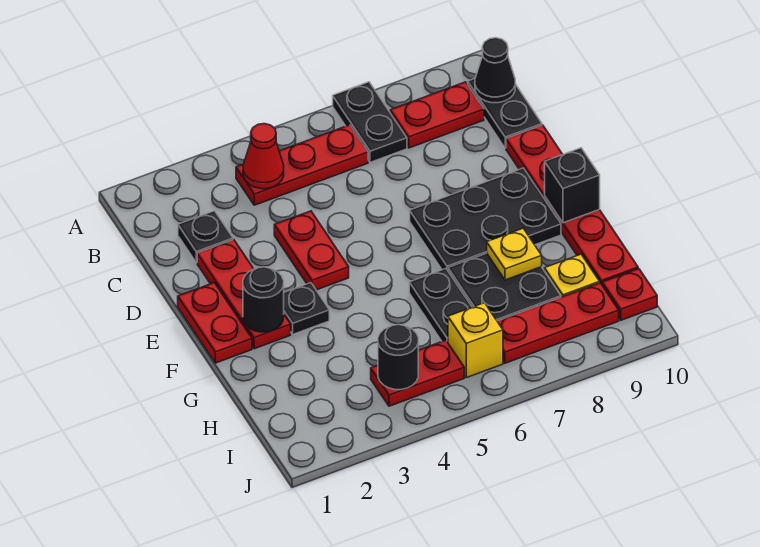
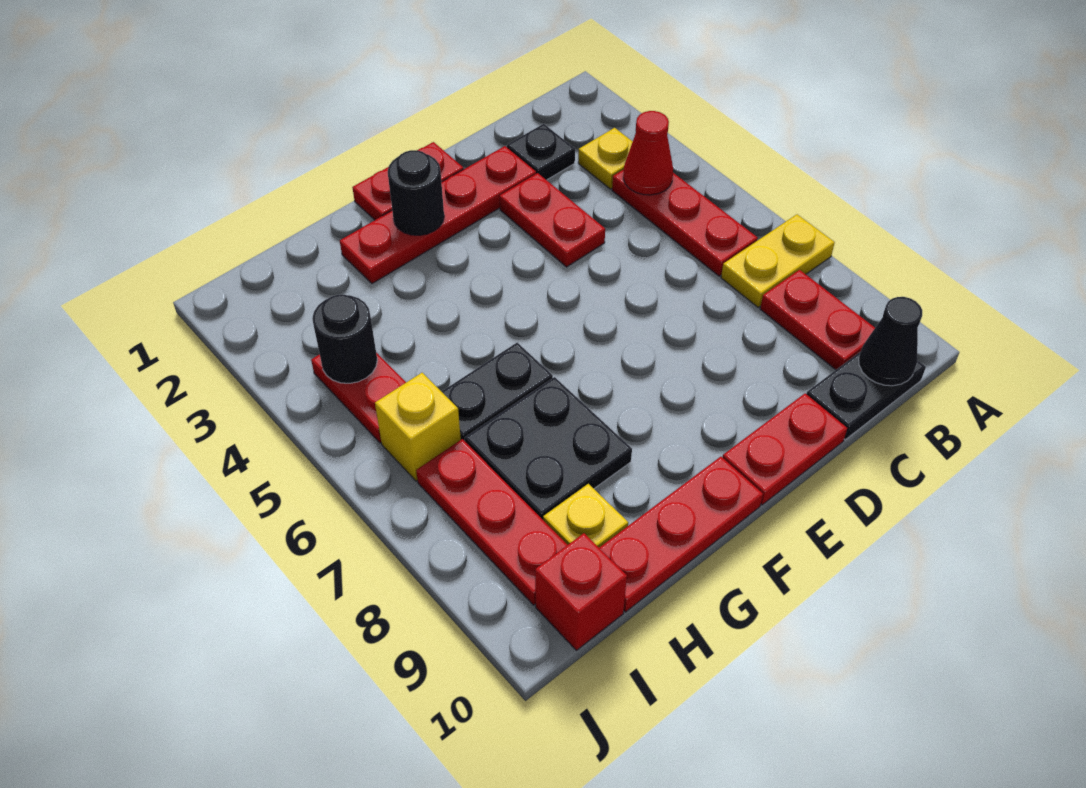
black 1x2 plate [333,82,407,162] -> yellow 1x2 plate [721,214,835,307]
red 1x3 plate [197,240,291,349] -> red 1x4 plate [340,146,536,284]
red 1x2 plate [274,211,349,290] -> red 1x2 plate turned to [500,173,605,267]
black 2x3 plate [410,168,561,270] -> none
black 1x1 plate [284,283,329,334] -> none
black 1x1 brick [545,148,600,223] -> none
yellow 1x1 plate [487,228,542,280] -> yellow 1x1 plate moved to [578,128,633,189]
red 1x1 plate [602,269,657,320] -> red 1x1 brick [535,533,627,650]

